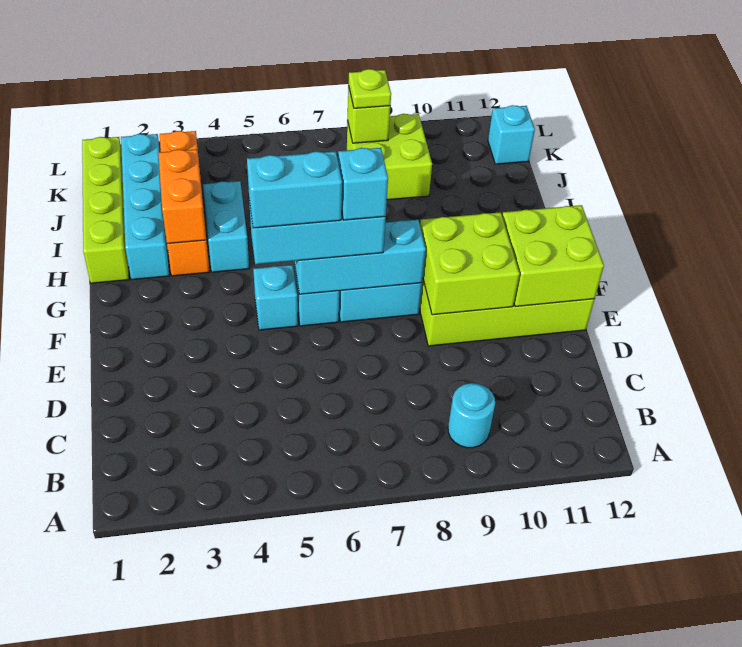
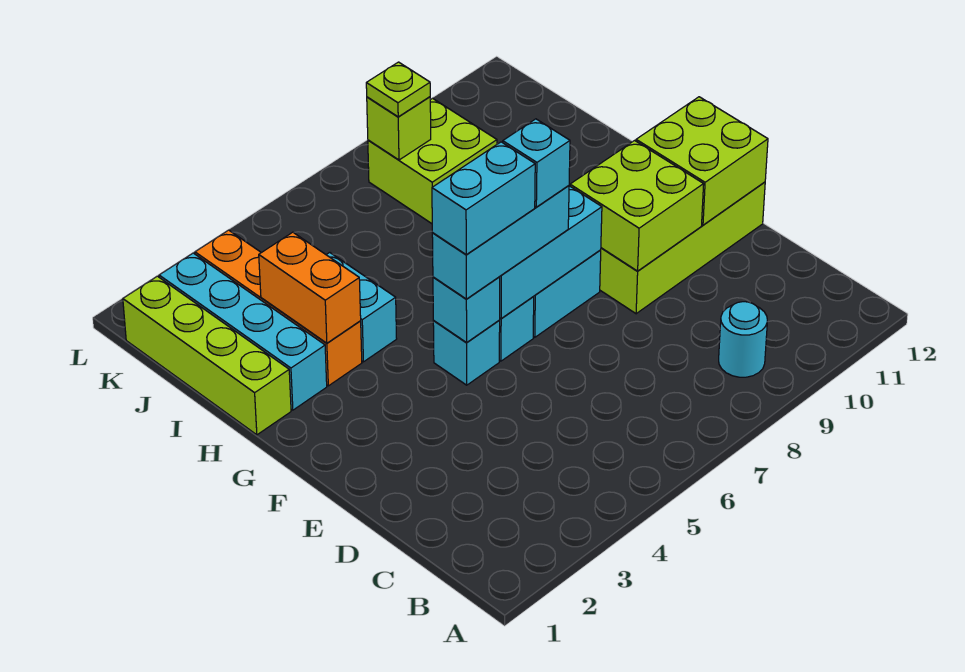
cyan 1x1 brick [488,105,535,164] -> cyan 1x1 brick moved to [433,277,500,342]

